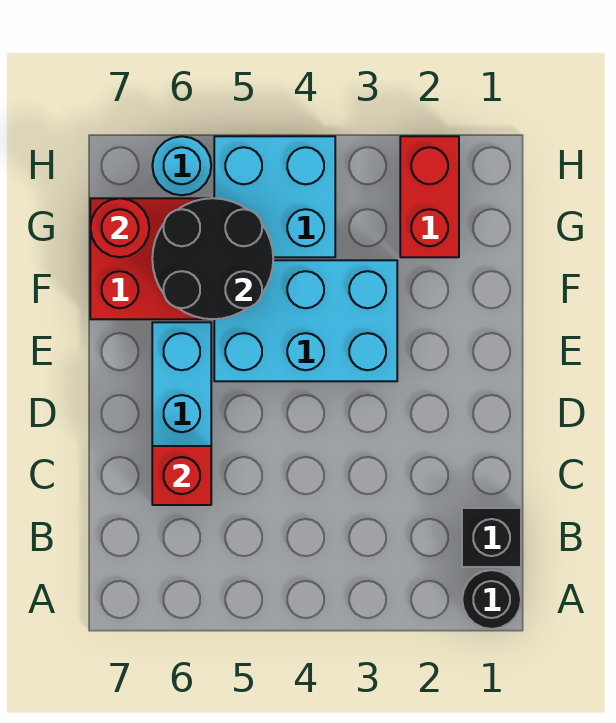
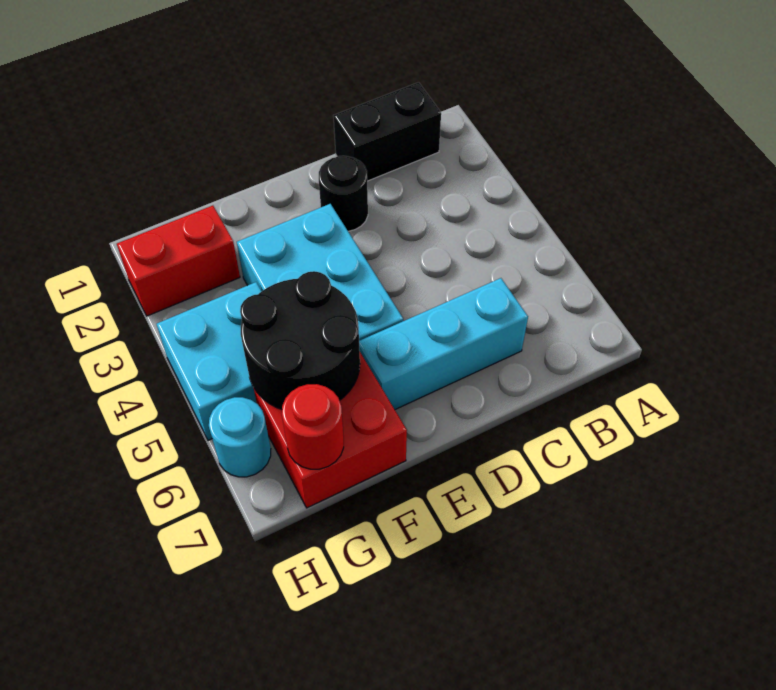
black 1x1 round brick [462,570,521,629] -> black 1x1 round brick moved to [319,156,368,231]
black 1x1 brick [462,508,521,567] -> black 1x2 brick [333,82,441,181]
red 1x1 brick [152,446,211,505] -> none

